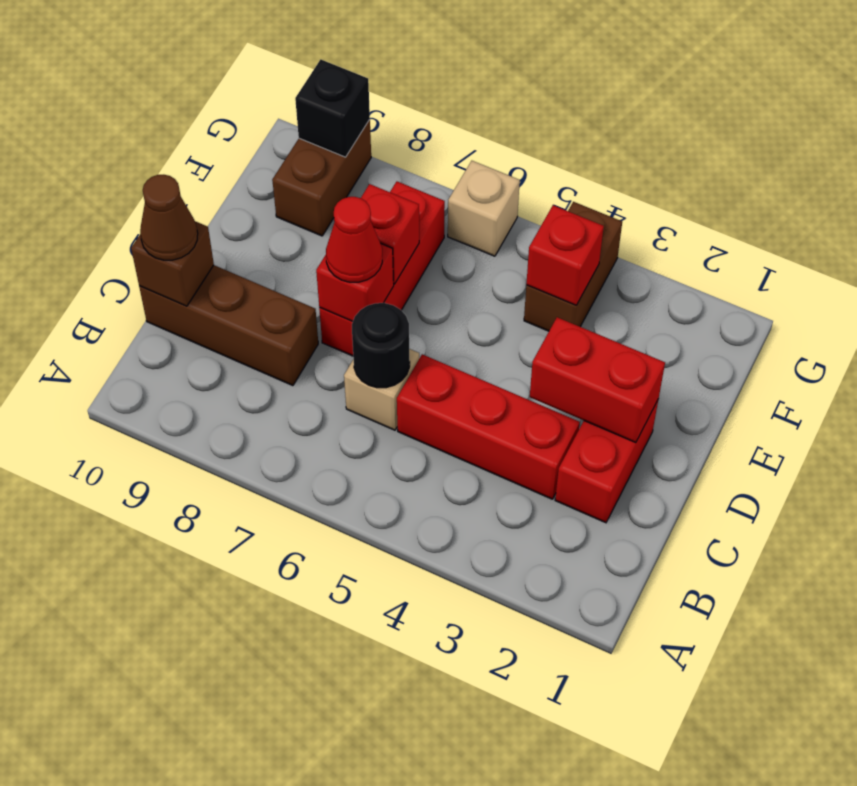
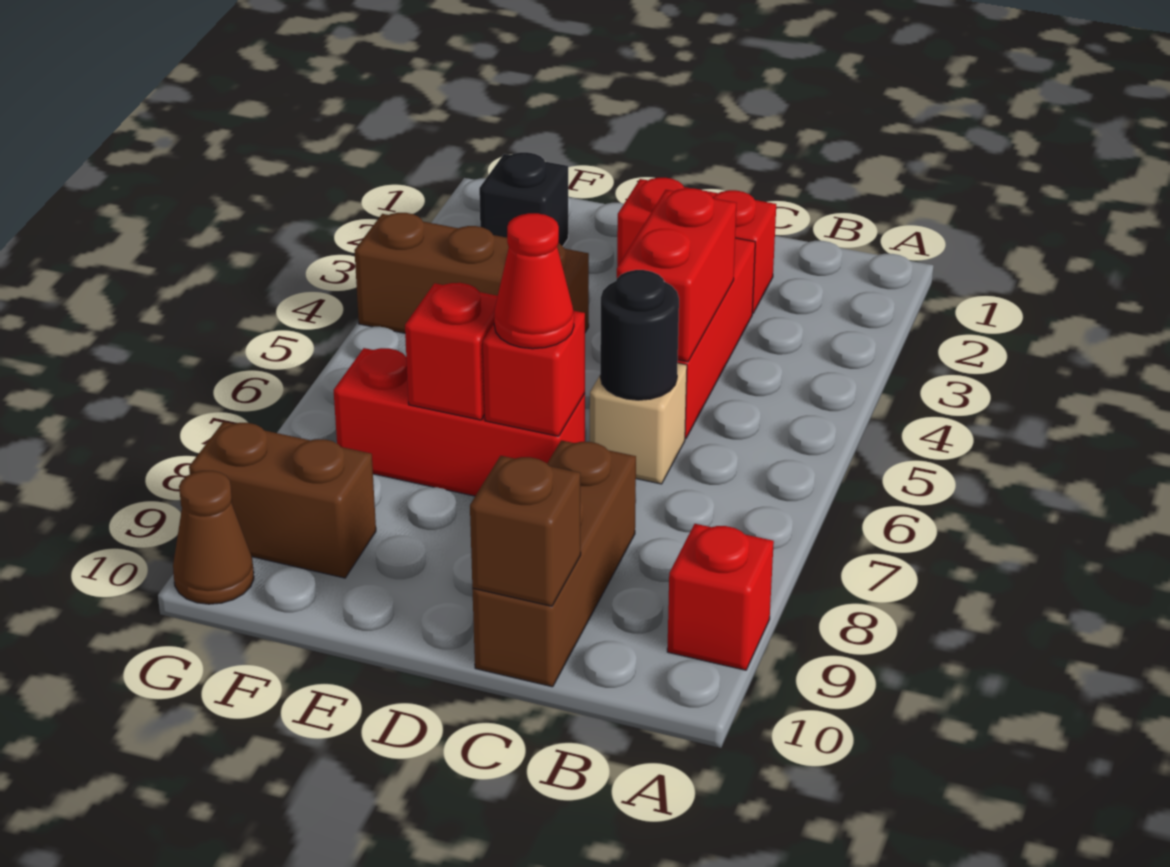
brown 1x1 cone [140,175,198,260] -> brown 1x1 cone moved to [173,471,254,604]
red 1x2 brick [530,317,665,443] -> red 1x2 brick moved to [617,188,737,362]
brown 1x2 brick [524,202,622,331] -> brown 1x3 brick [354,213,589,333]
red 1x1 brick [526,205,604,305] -> red 1x1 brick moved to [667,524,774,670]
tan 1x1 brick [448,161,520,256] -> none
black 1x1 brick [295,60,370,157] -> black 1x1 brick moved to [479,152,568,246]

